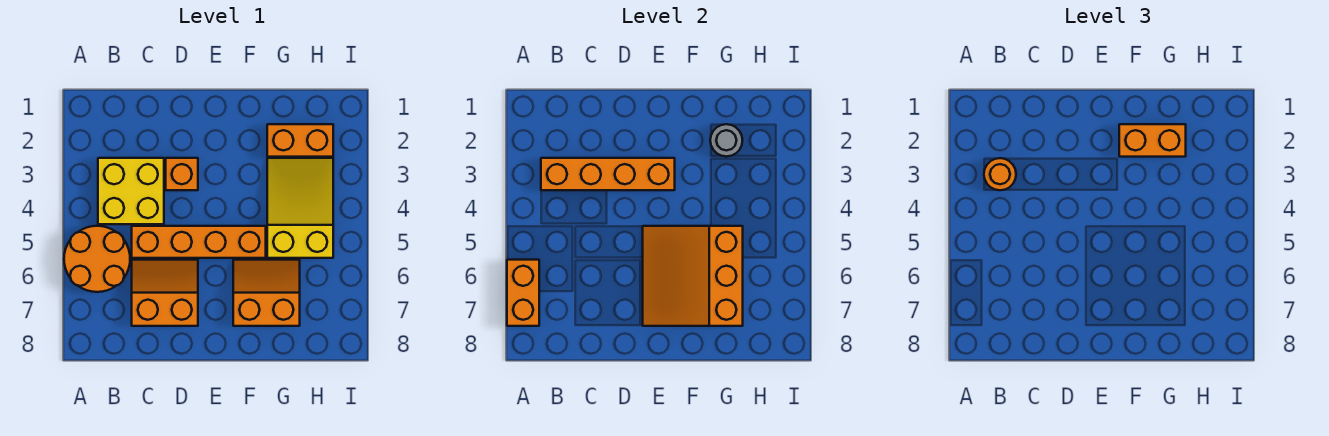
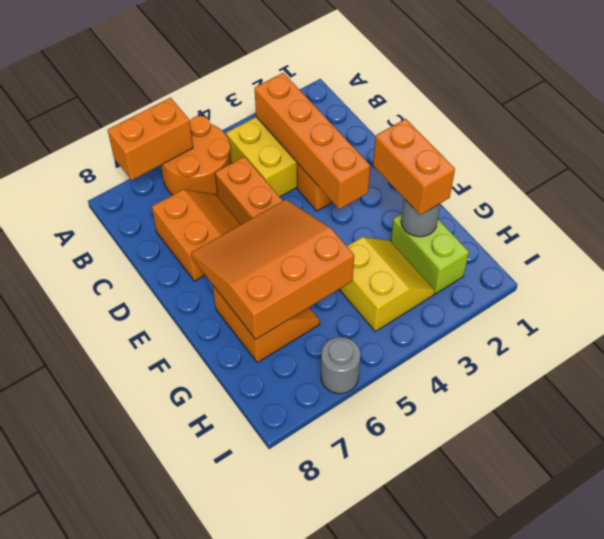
orange 1x1 round brick [984,158,1016,190] -> none
orange 1x2 brick [267,124,333,157] -> lime 1x2 brick [391,214,469,294]
yellow 2x3 slope [267,158,333,258] -> yellow 2x2 slope [339,237,435,331]
none -> grey 1x1 round brick [321,337,361,394]

